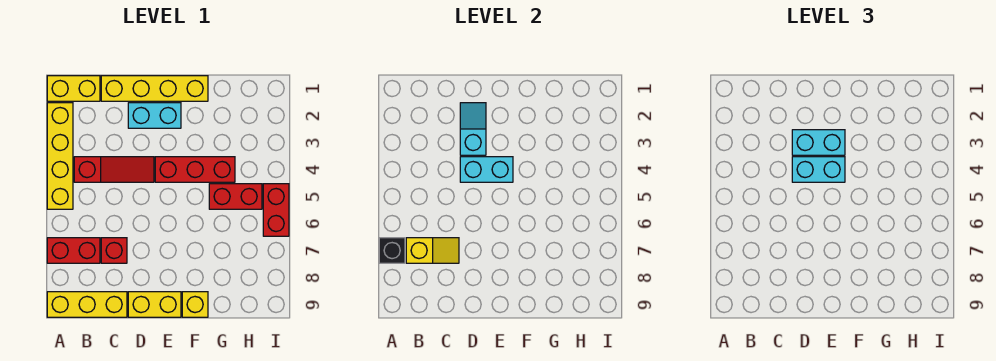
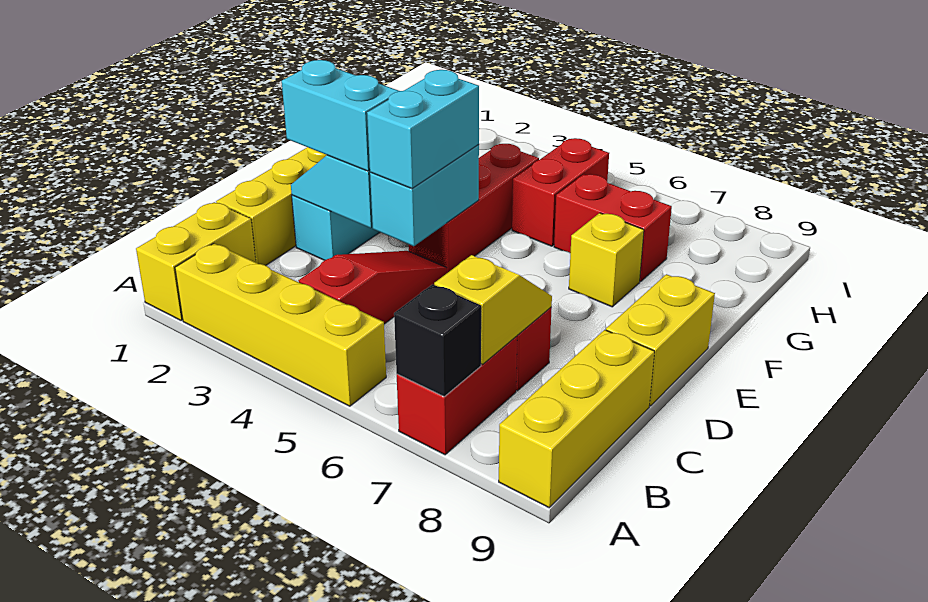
cyan 1x2 brick [792,130,845,155] -> cyan 1x2 brick turned to [282,60,398,171]
yellow 1x1 brick [182,292,208,317] -> yellow 1x1 brick moved to [569,213,644,307]
red 1x2 brick [263,184,289,236] -> red 1x2 brick moved to [554,174,672,282]

